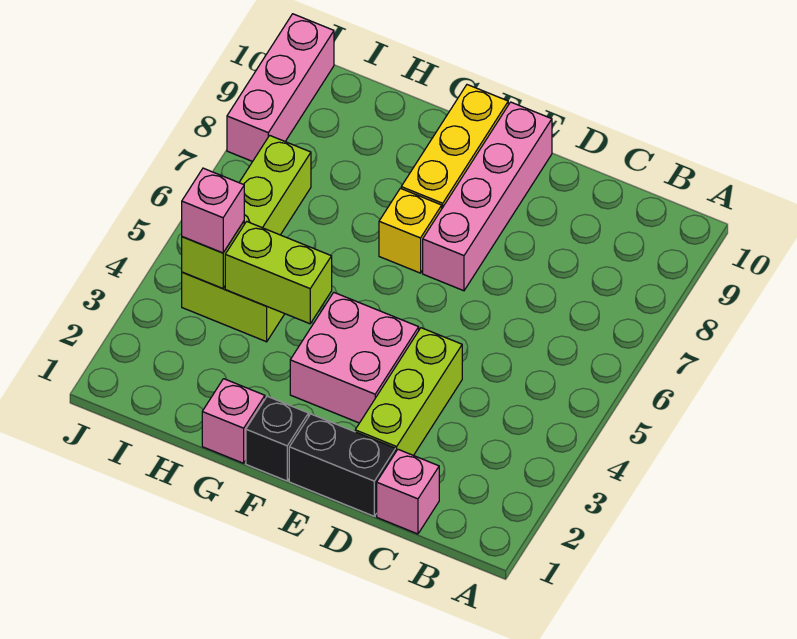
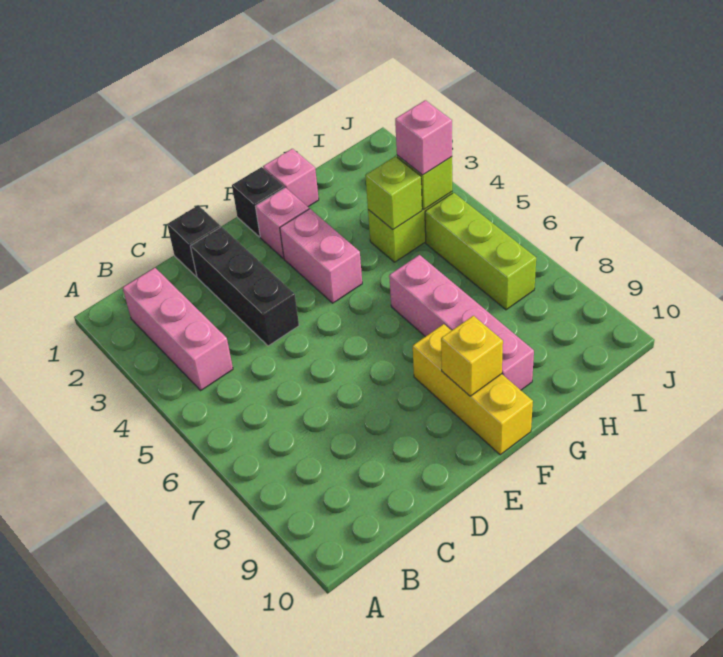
pink 1x1 brick [377,449,439,534] -> pink 1x1 brick moved to [255,188,309,258]
black 1x2 brick [289,414,396,516] -> black 1x1 brick [167,205,221,276]
lime 1x3 brick [355,328,462,455] -> black 1x3 brick [190,227,299,346]
pink 2x2 brick [290,293,419,423] -> pink 1x2 brick [280,209,362,303]
pink 1x4 brick [423,102,552,291] -> pink 1x4 brick moved to [389,255,534,390]
yellow 1x1 brick [379,188,442,273] -> yellow 1x1 brick moved to [441,316,503,396]
lime 1x2 brick [225,221,332,324] -> lime 1x1 brick [365,156,422,230]
pink 1x3 brick [227,14,334,162] -> pink 1x3 brick moved to [123,268,233,390]

